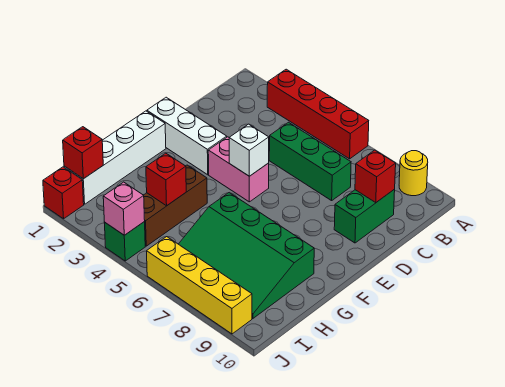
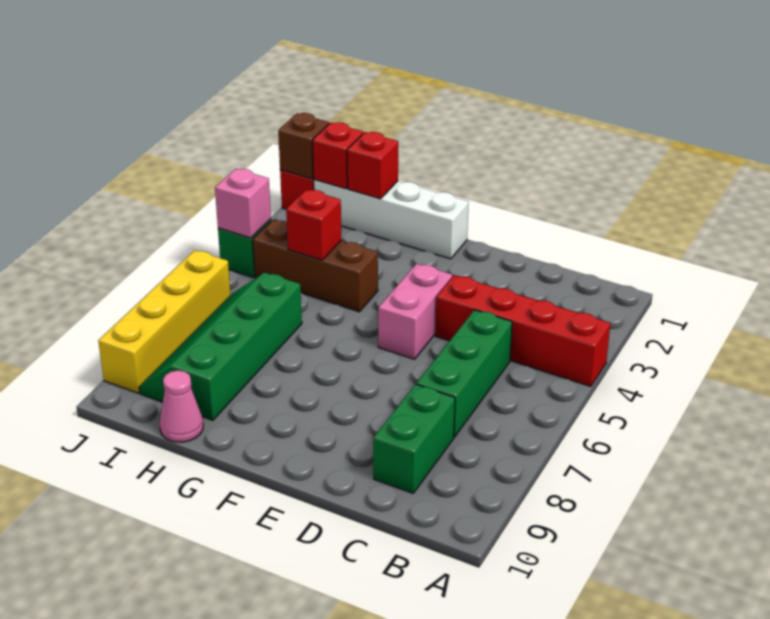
red 1x4 brick [267,69,369,159] -> red 1x4 brick turned to [435,275,610,386]
yellow 1x1 round brick [399,151,428,196] -> none
green 1x2 brick [334,189,395,243] -> green 1x2 brick turned to [373,384,455,493]
red 1x1 brick [355,150,396,202] -> red 1x1 brick moved to [347,132,398,199]
white 1x3 brick [147,97,227,175] -> none
white 1x1 brick [229,124,269,176] -> none
green 3x4 slope [179,193,314,318] -> green 2x4 slope [139,273,302,420]
none -> pink 1x1 cone [160,370,203,442]
none -> brown 1x1 brick [278,113,329,179]

